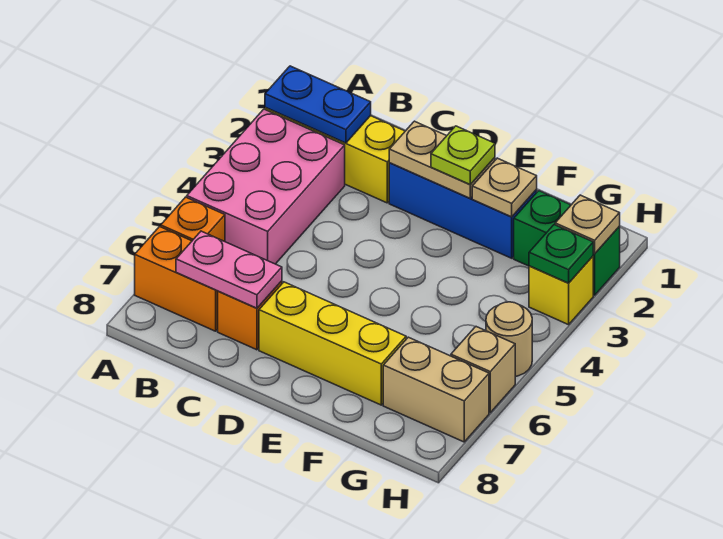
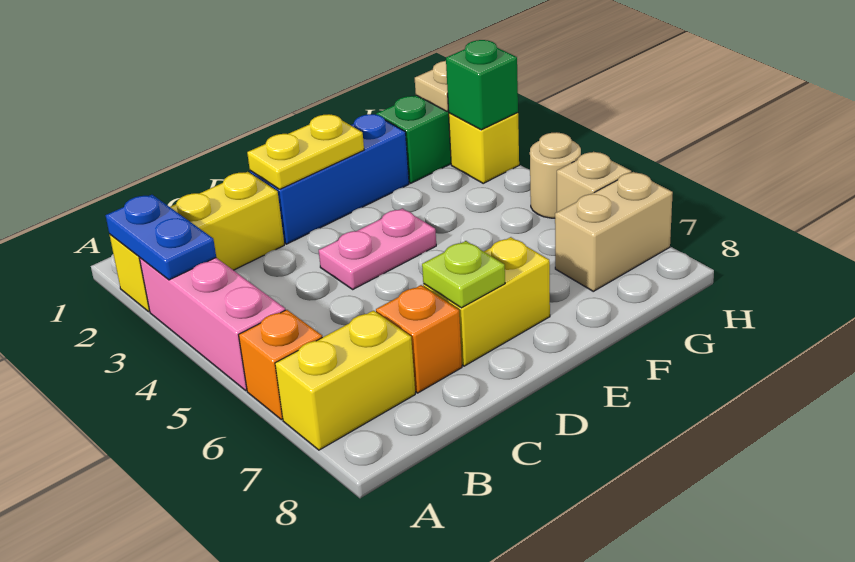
blue 1x2 plate [265,66,371,143] -> blue 1x2 plate turned to [106,195,216,280]
pink 2x3 brick [187,109,345,264] -> pink 1x3 brick [139,257,285,390]
orange 1x2 brick [135,227,218,331] -> yellow 1x2 brick [275,311,415,450]
pink 1x2 plate [176,231,282,308] -> pink 1x2 plate moved to [319,208,436,289]
tan 1x2 plate [389,121,495,198] -> yellow 1x2 plate [247,114,364,189]
yellow 1x3 brick [259,282,406,405] -> yellow 1x2 brick [423,237,550,366]
lime 1x1 plate [431,126,495,185] -> lime 1x1 plate moved to [422,241,505,308]
tan 1x1 plate [472,158,537,217] -> none
green 1x1 plate [529,225,593,283] -> green 1x1 brick [446,40,518,130]

